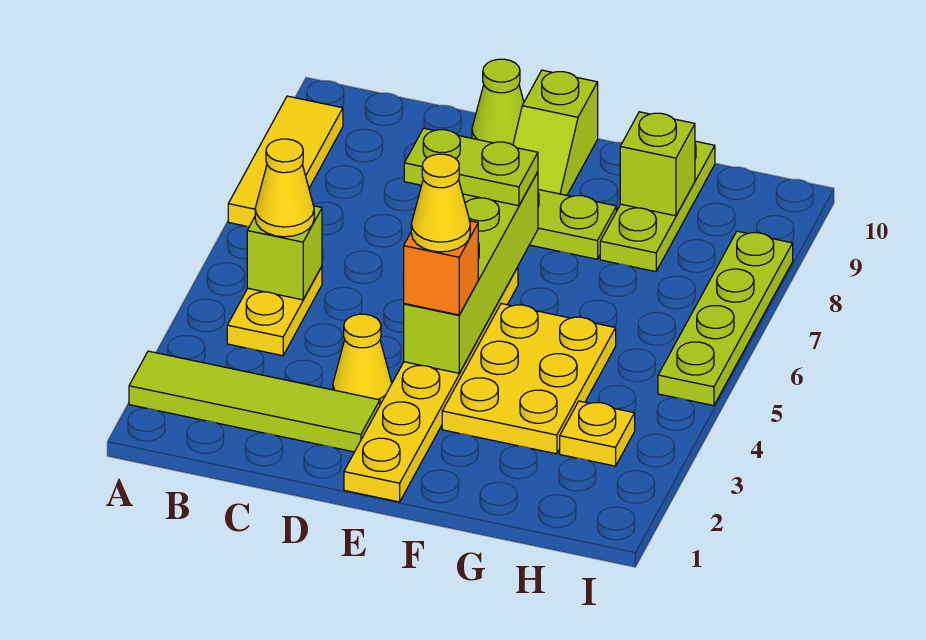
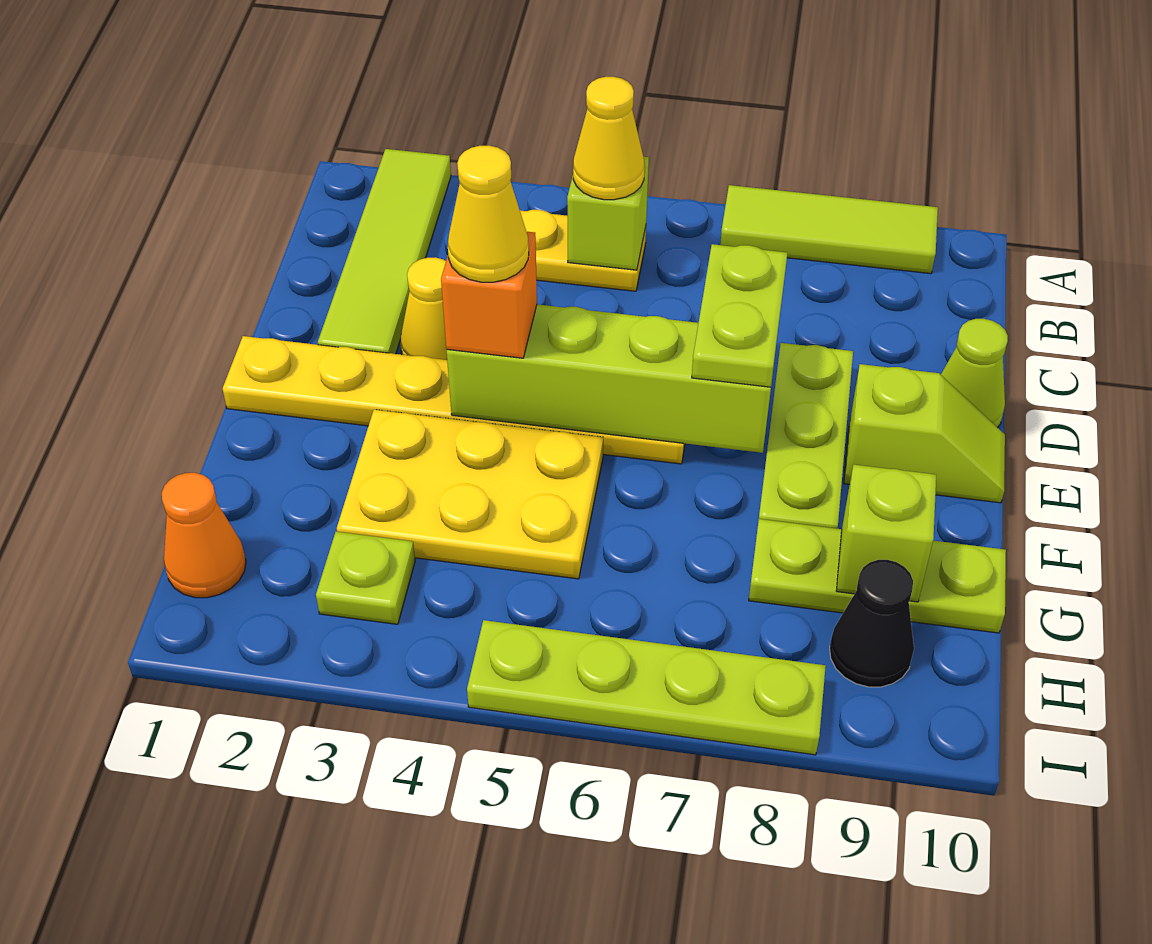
yellow 1x3 tile [228,96,343,226] -> lime 1x3 tile [720,185,938,274]
lime 1x2 slope [513,70,598,195] -> lime 1x2 slope turned to [844,364,1005,503]
none -> orange 1x1 cone [162,473,246,598]
yellow 1x1 plate [560,401,635,466] -> lime 1x1 plate [316,532,415,624]
none -> black 1x1 cone [830,560,914,687]

